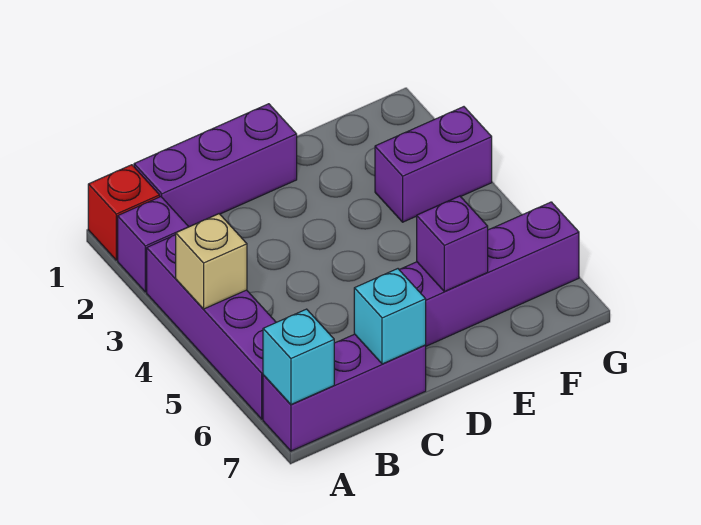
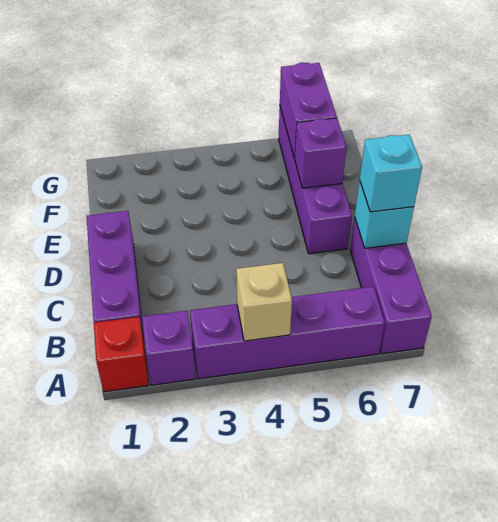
cyan 1x1 brick [263,309,334,404] -> cyan 1x1 brick moved to [360,135,422,212]
purple 1x2 brick [375,107,492,222] -> purple 1x2 brick moved to [280,62,337,158]

